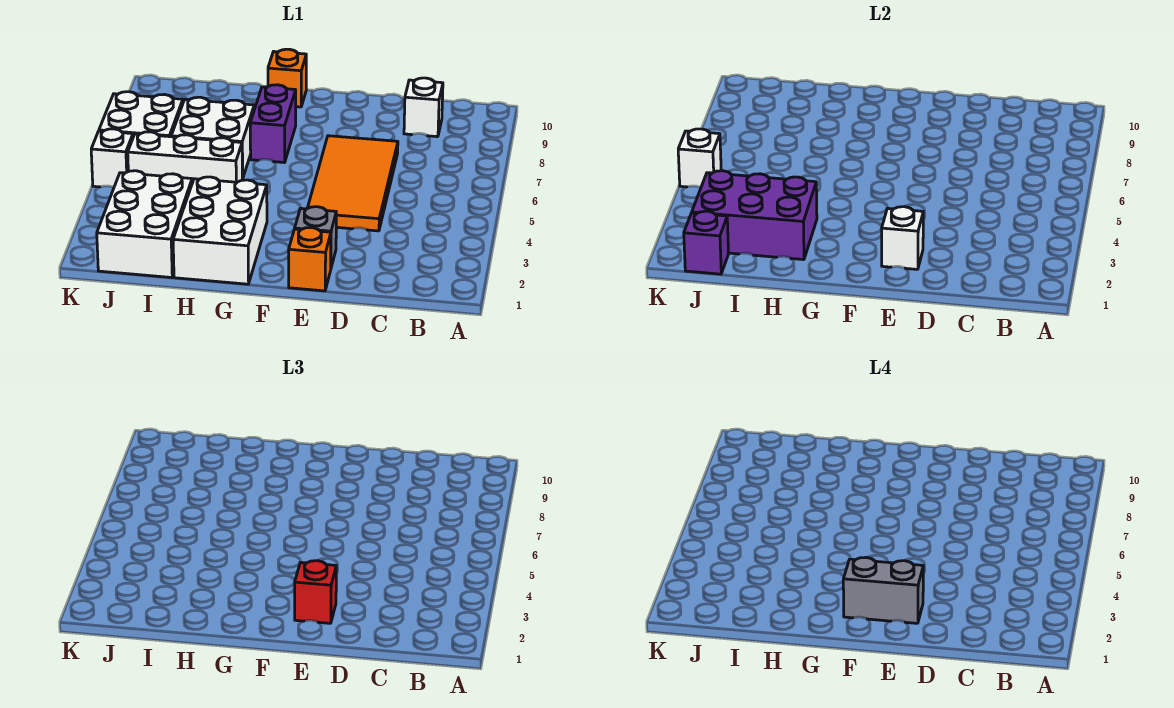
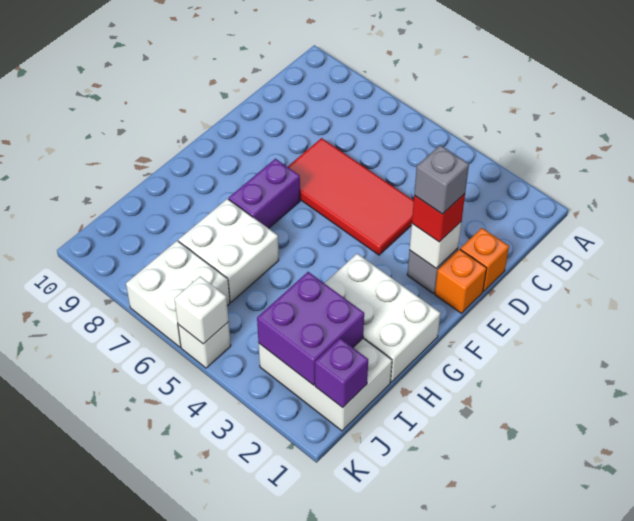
white 1x1 brick [404,78,443,137] -> none
orange 2x4 tile [308,136,398,231] -> red 2x4 tile [288,138,414,255]
grey 1x2 brick [843,558,923,623] -> grey 1x1 brick [414,145,469,214]
purple 1x2 brick [250,85,296,163] -> purple 1x2 brick turned to [229,159,300,228]
orange 1x1 brick [268,49,306,107] -> orange 1x1 brick moved to [460,228,509,291]
purple 2x3 brick [692,171,817,260] -> purple 2x2 brick [257,272,364,385]
white 1x3 brick [128,132,243,183] -> none

